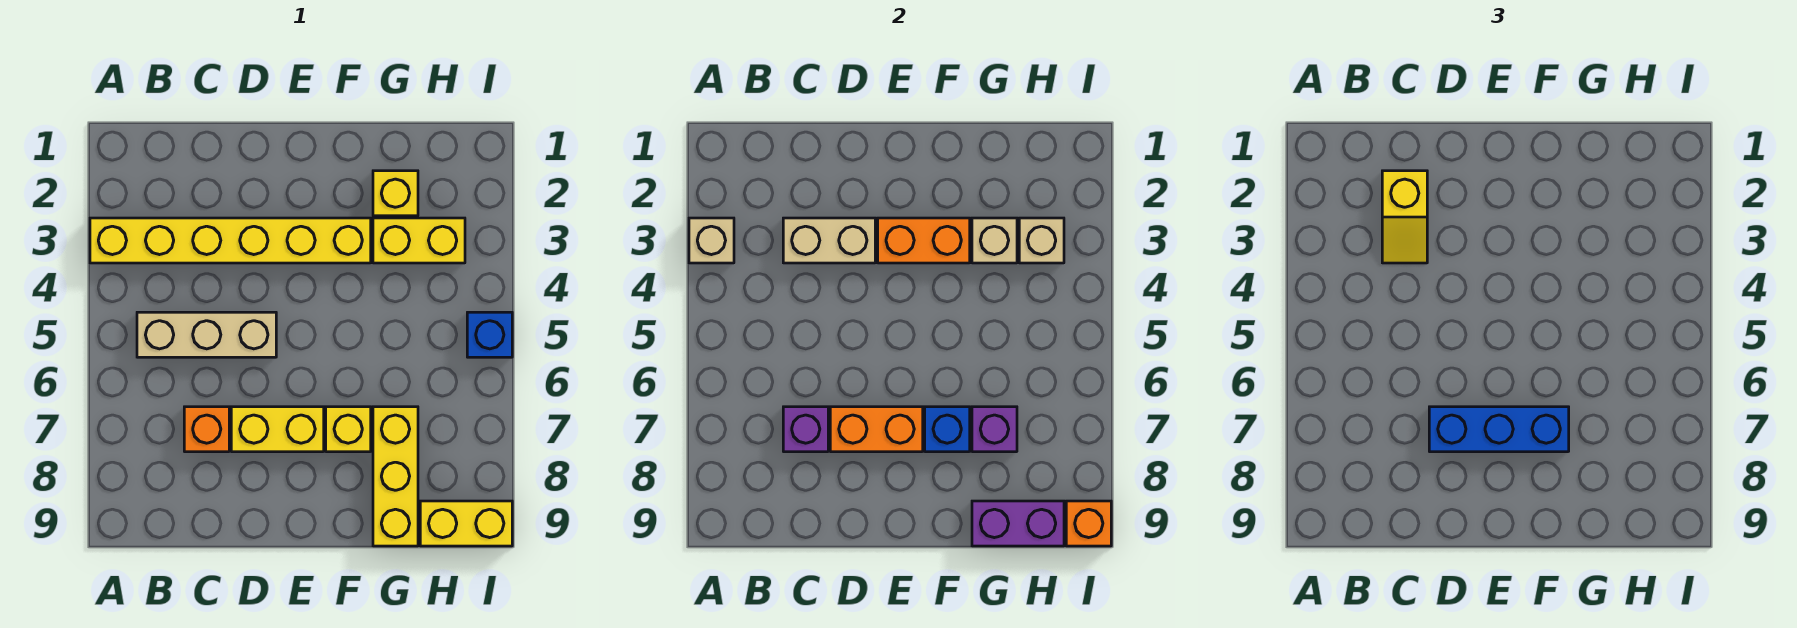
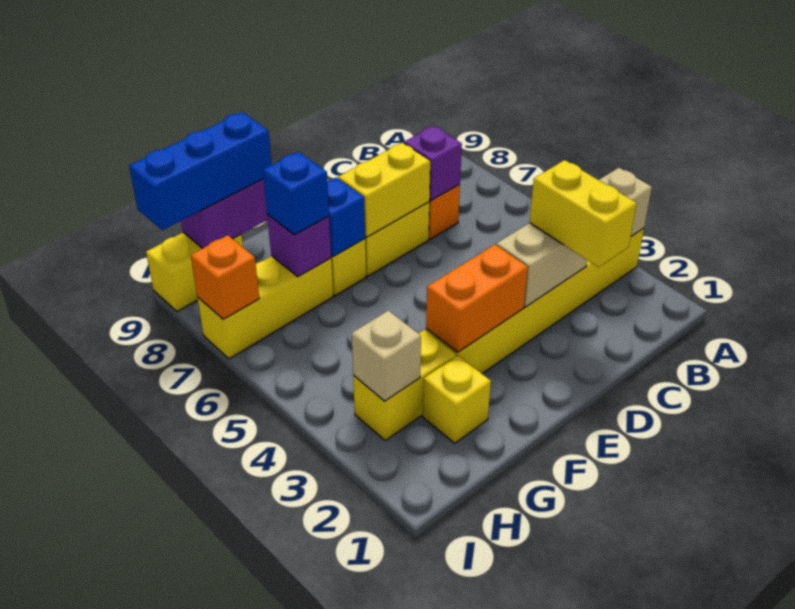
tan 1x3 brick [137,312,276,357] -> none
yellow 1x2 slope [1382,171,1427,263] -> yellow 1x2 brick [529,160,637,267]
orange 1x2 brick [830,407,923,452] -> yellow 1x2 brick [338,143,430,237]
blue 1x3 brick [1429,407,1569,452] -> blue 1x3 brick moved to [129,112,272,230]
tan 1x1 brick [972,218,1017,263] -> none
yellow 1x3 brick [373,407,418,546] -> yellow 1x3 brick turned to [197,256,333,359]
blue 1x1 brick [467,312,512,357] -> blue 1x1 brick moved to [263,152,329,235]
orange 1x1 brick [1066,501,1111,546] -> orange 1x1 brick moved to [191,235,259,319]

